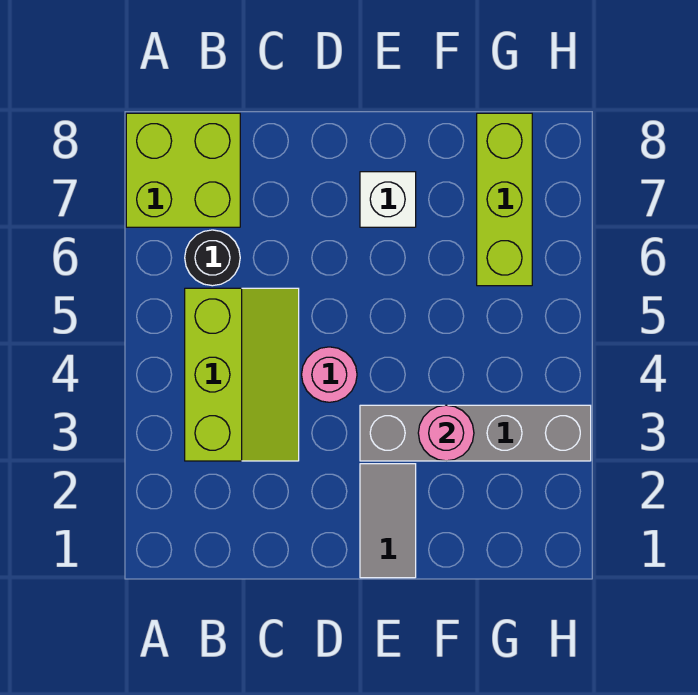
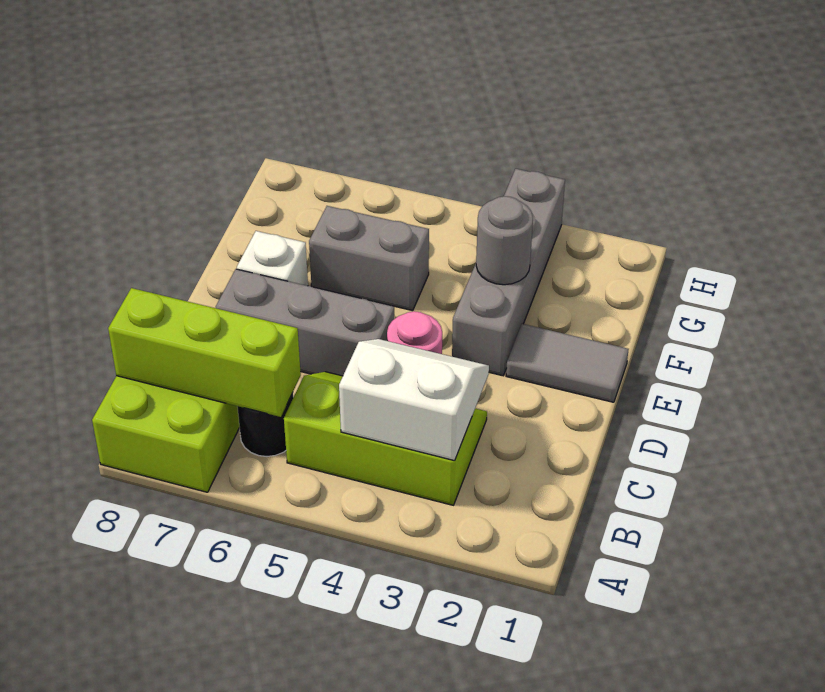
none -> white 2x2 slope [339,339,489,461]
none -> grey 1x3 brick [216,269,394,376]
pink 1x1 round brick [418,405,474,461] -> grey 1x1 round brick [476,196,533,285]
none -> grey 1x2 brick [309,206,429,311]
lime 1x3 brick [477,113,532,286] -> lime 1x3 brick moved to [108,288,301,417]

